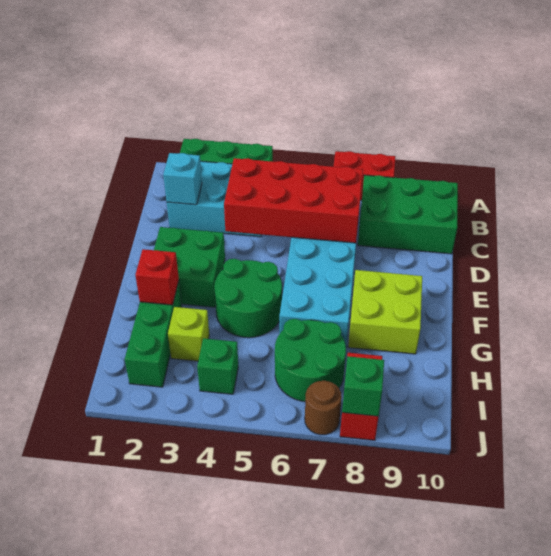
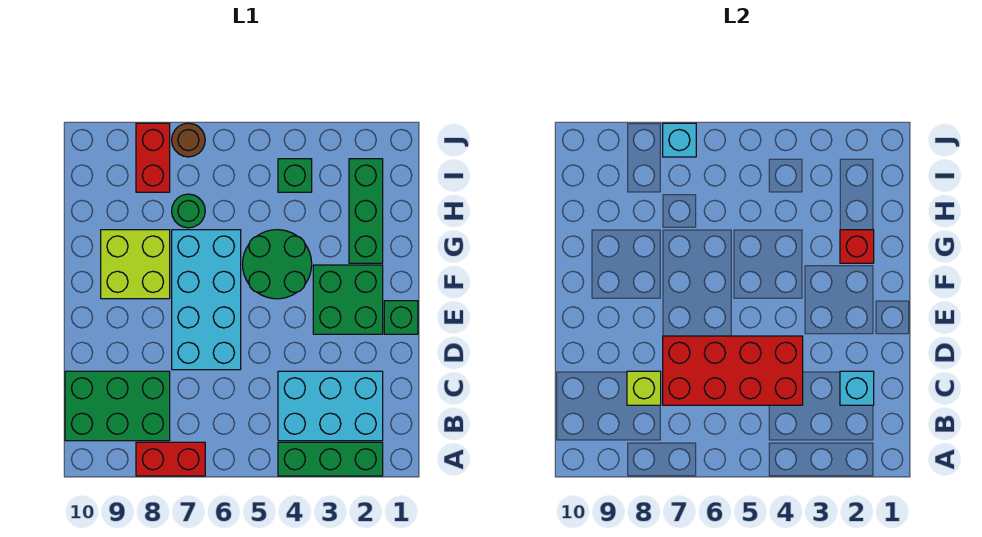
lime 1x1 brick [168,307,209,361] -> lime 1x1 brick moved to [627,371,661,405]
green 2x2 round brick [275,319,346,402] -> green 1x1 round brick [172,194,205,228]
none -> cyan 1x1 brick [663,123,696,157]
green 1x1 brick [342,356,384,416] -> green 1x1 brick moved to [384,301,418,334]

